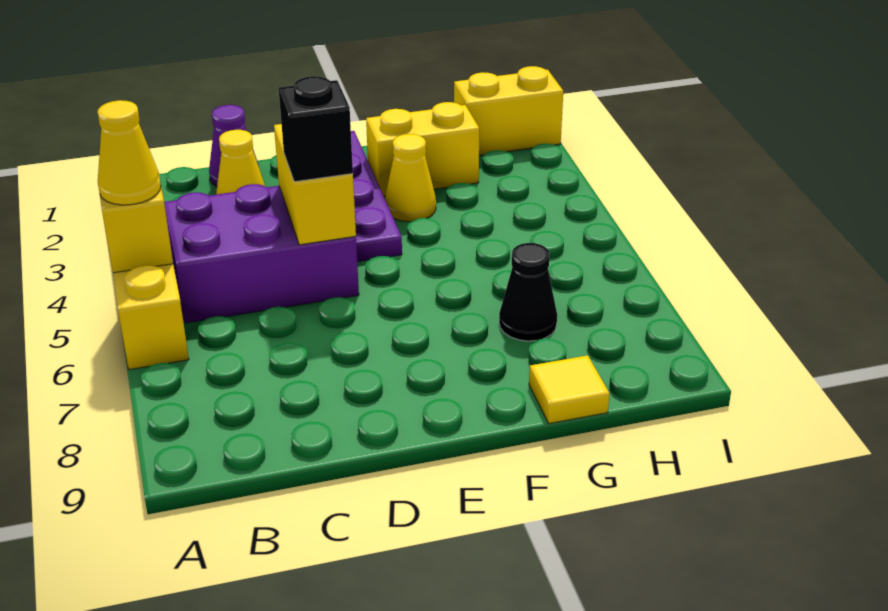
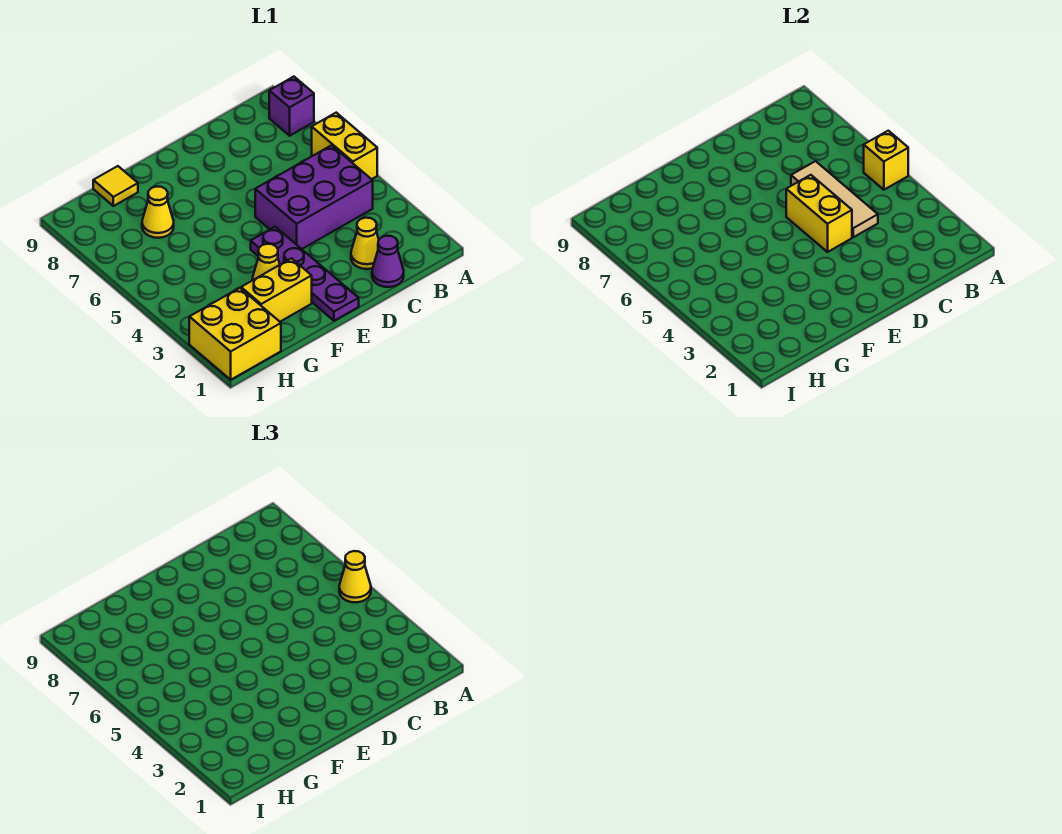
none -> purple 1x1 brick [269,77,314,136]
none -> tan 1x3 tile [791,161,878,237]
black 1x1 brick [279,76,353,182] -> none
black 1x1 cone [499,243,557,341] -> yellow 1x1 cone [142,186,174,238]
yellow 1x2 brick [454,66,563,155] -> yellow 2x2 brick [189,288,281,380]

